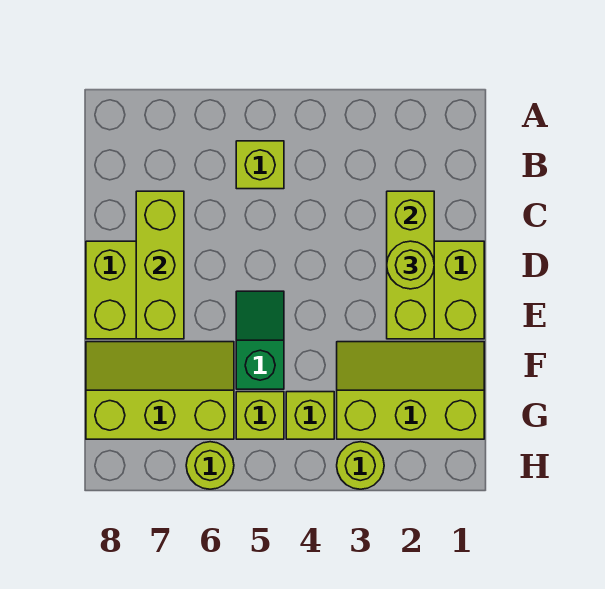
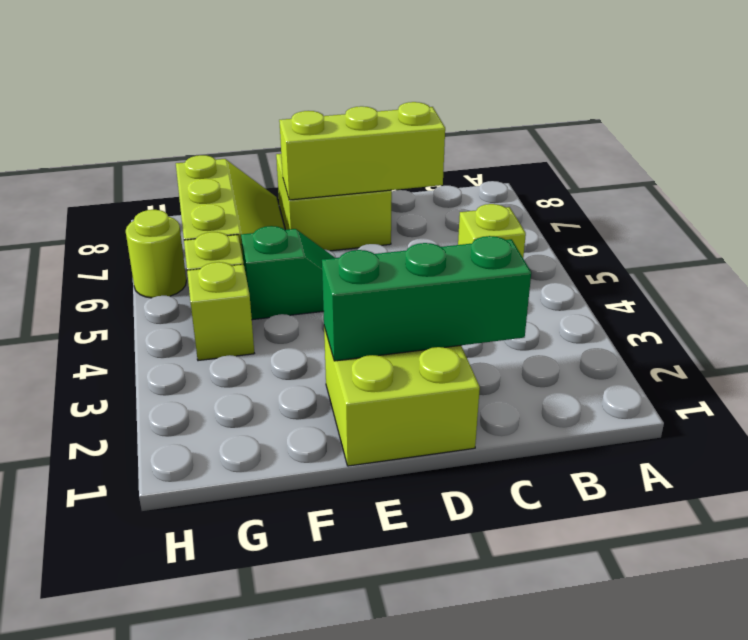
lime 1x3 brick [387,191,434,339] -> green 1x3 brick [322,236,531,361]
lime 1x1 round brick [387,241,434,289] -> none
lime 2x3 slope [337,342,484,439] -> none
lime 1x1 round brick [337,442,384,489] -> none

